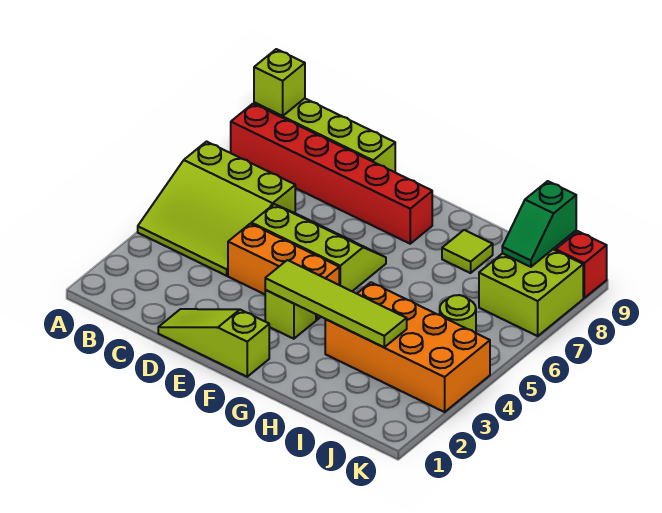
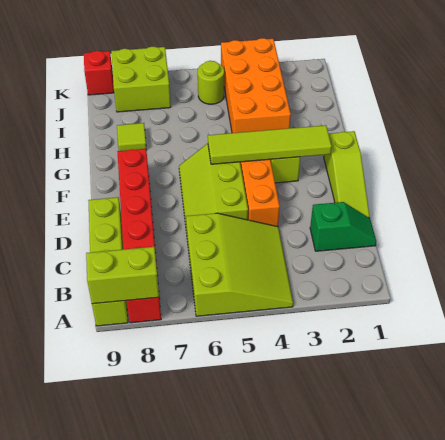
lime 1x1 brick [254,49,305,116] -> lime 1x2 brick [86,247,159,304]
lime 1x4 tile [265,260,407,347] -> lime 1x4 tile turned to [208,125,332,164]
green 1x2 slope [502,181,576,267] -> green 1x2 slope moved to [310,202,376,251]

